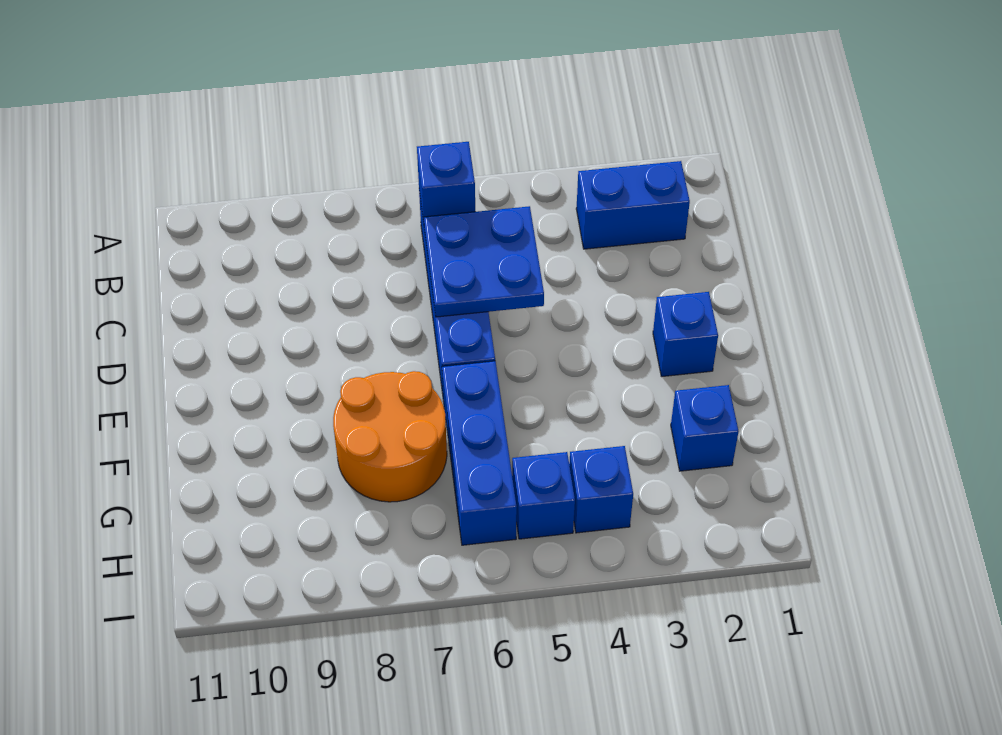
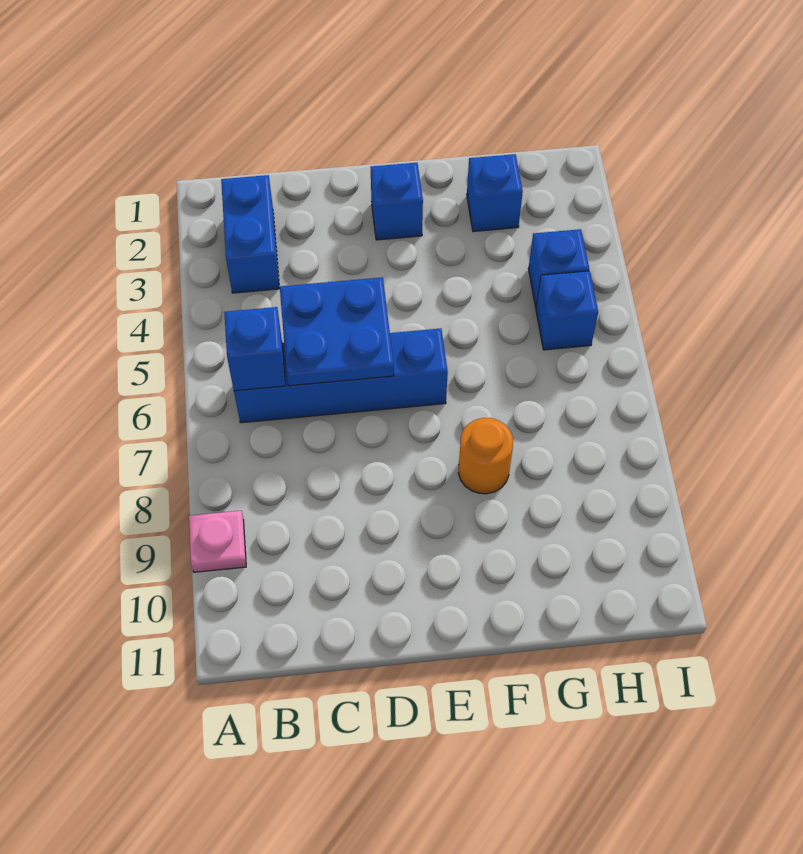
none -> pink 1x1 plate [189,511,246,572]
blue 1x3 brick [442,361,517,545] -> none
orange 2x2 round brick [333,371,447,502] -> orange 1x1 round brick [458,418,513,494]

